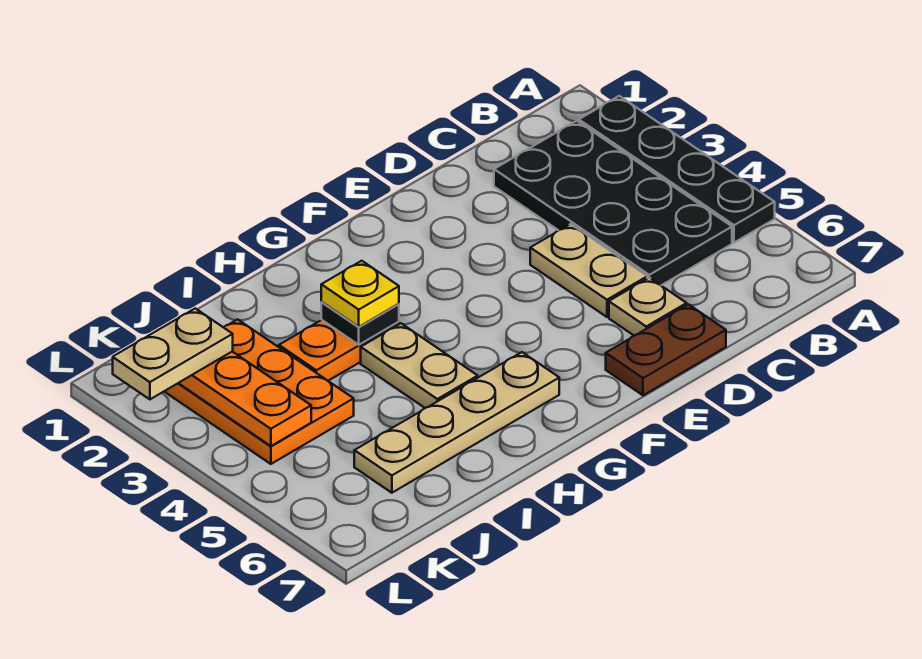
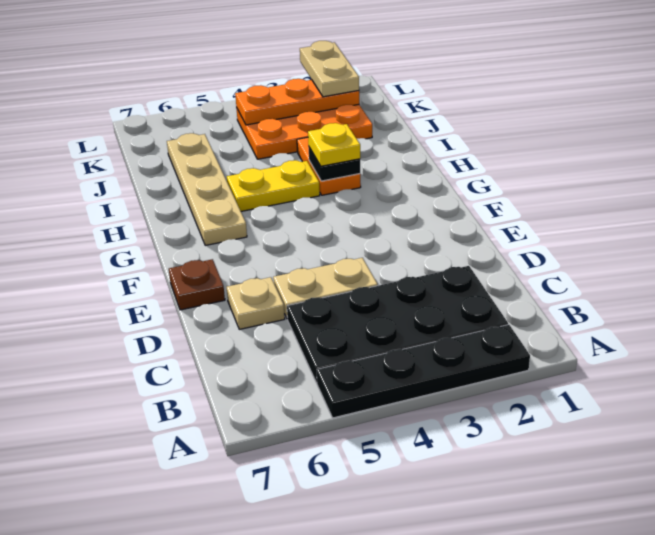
brown 1x2 plate [606,304,726,395] -> brown 1x1 plate [169,259,225,310]
tan 1x2 plate [361,324,478,408] -> yellow 1x2 plate [227,160,320,211]

